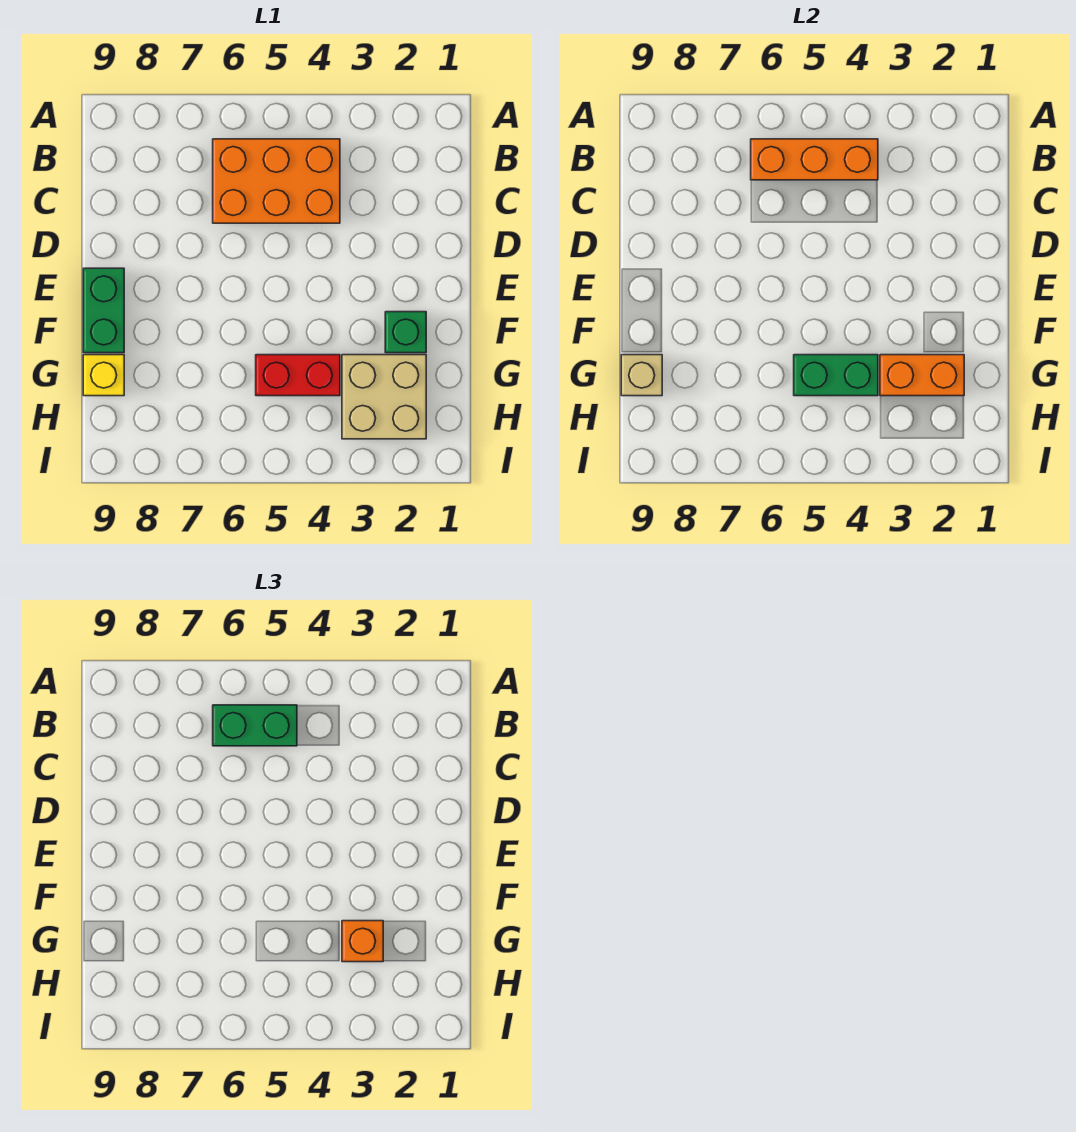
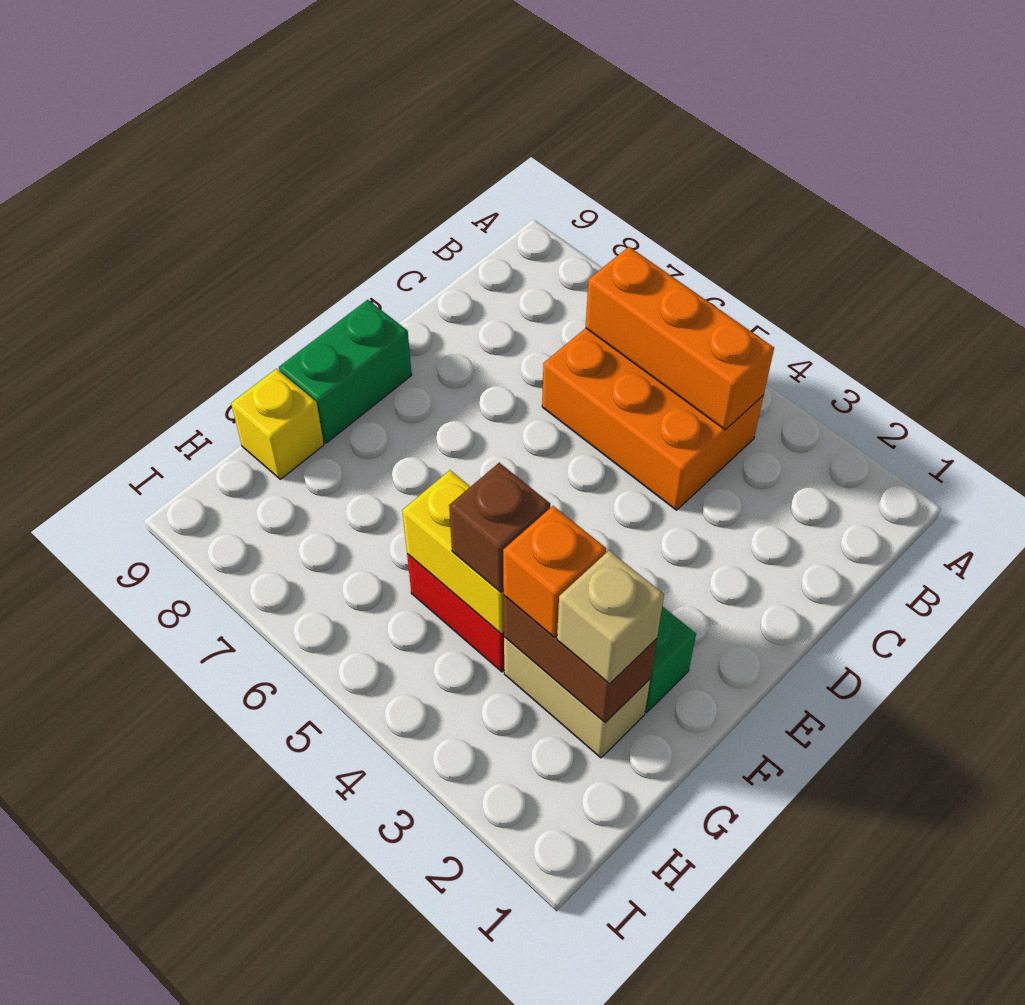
green 1x2 brick [213,705,297,746] -> none
tan 2x2 brick [342,355,426,439] -> tan 1x2 brick [504,637,650,758]
orange 1x2 brick [880,355,964,396] -> brown 1x2 brick [504,596,657,723]
green 1x2 brick [794,355,878,396] -> yellow 1x2 brick [402,470,504,634]
none -> brown 1x1 brick [449,463,550,592]
tan 1x1 brick [621,355,662,396] -> tan 1x1 brick moved to [557,551,664,684]

